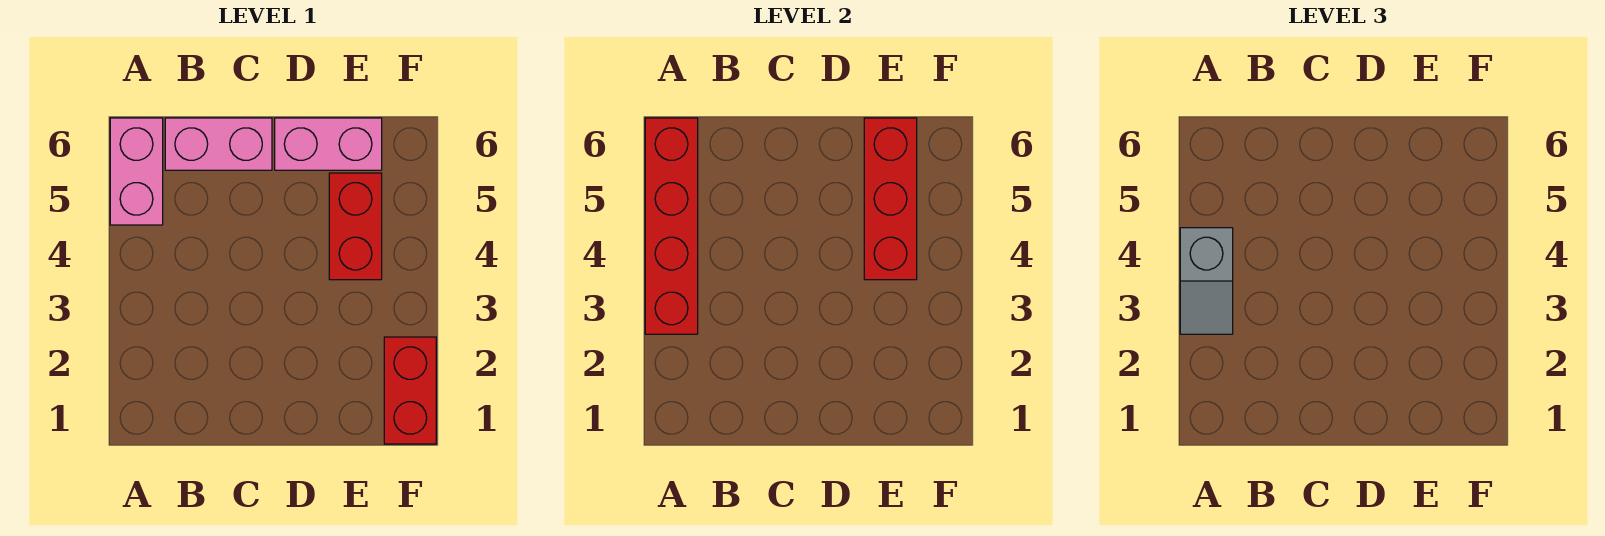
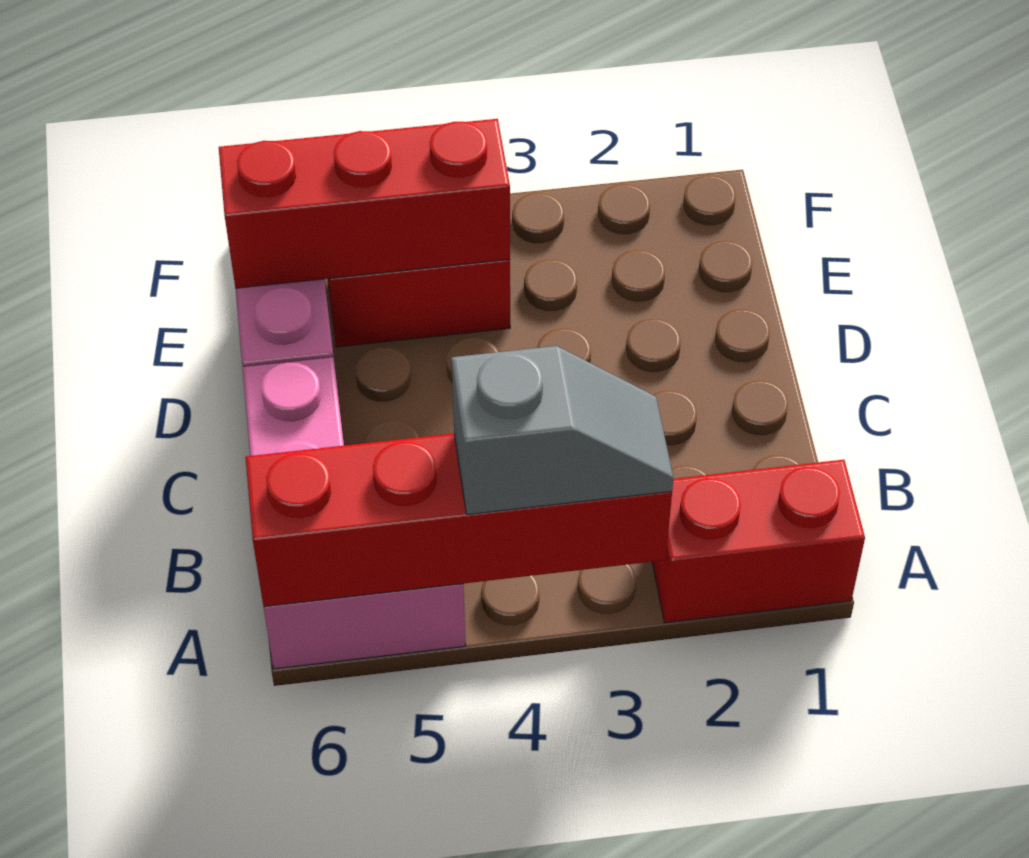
red 1x2 brick [384,337,436,444] -> red 1x2 brick moved to [652,460,865,623]

